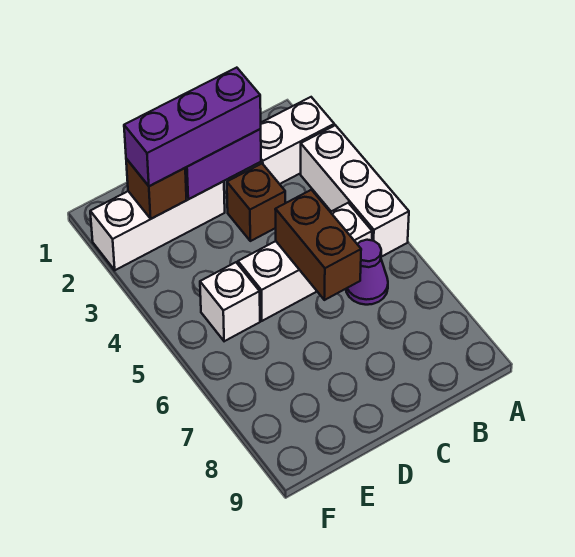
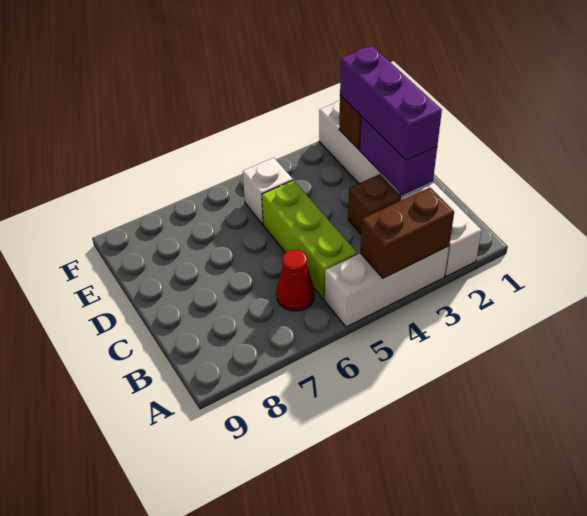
white 1x3 brick [238,203,372,321] -> lime 1x3 brick [262,180,357,300]
purple 1x1 cone [346,240,388,305] -> red 1x1 cone [276,249,315,311]
brown 1x2 brick [275,190,361,300] -> brown 1x2 brick moved to [360,187,454,278]

